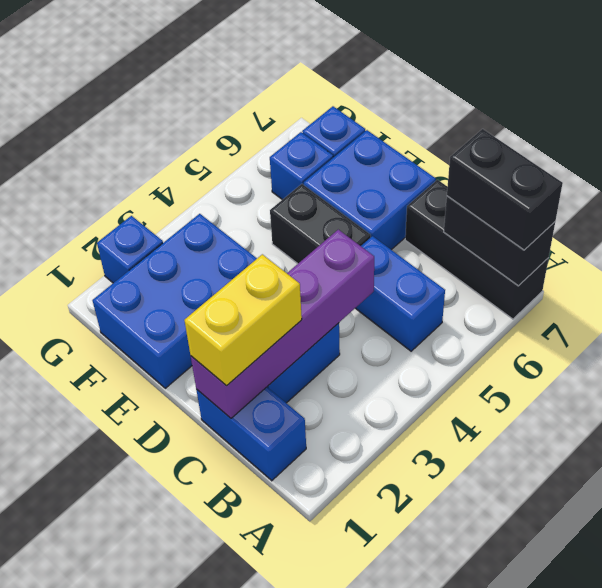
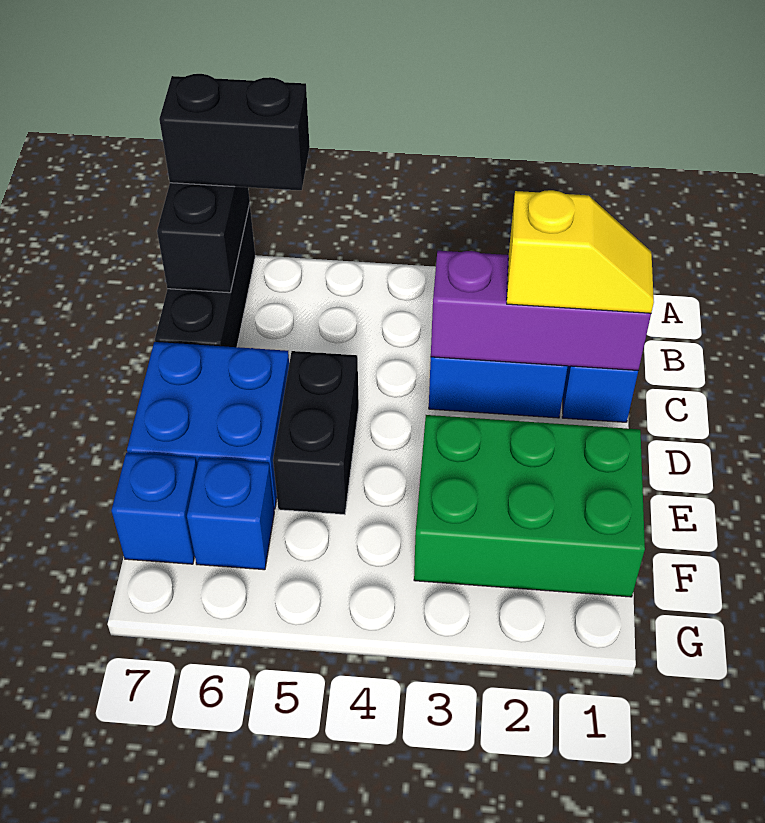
black 1x2 brick [447,129,563,250] -> black 1x2 brick turned to [159,74,310,190]
blue 1x2 brick [356,236,445,351] -> none
purple 1x4 brick [191,230,374,418] -> purple 1x3 brick [431,251,651,370]
yellow 1x2 brick [184,254,302,386] -> yellow 1x2 slope [507,190,654,313]
blue 2x3 brick [93,214,257,388] -> green 2x3 brick [414,415,645,597]
blue 1x1 brick [97,216,163,283] -> none

